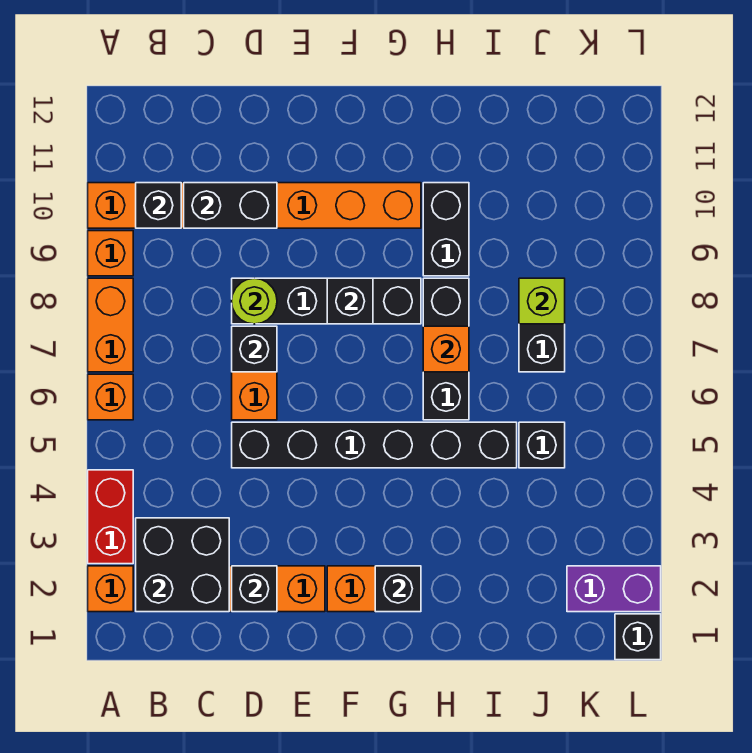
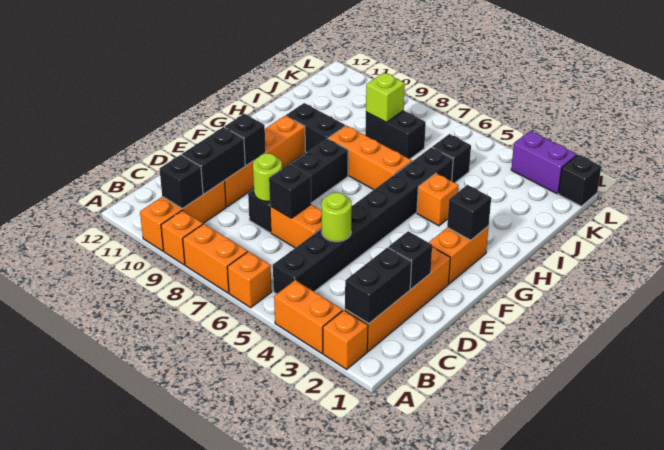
red 1x2 brick [88,470,133,564] -> orange 1x2 brick [274,280,343,353]
black 2x2 brick [136,518,229,612] -> black 1x2 brick [345,248,412,324]
black 1x6 brick [232,422,517,468] -> black 1x8 brick [273,147,453,294]
none -> lime 1x1 round brick [322,192,352,242]
black 1x1 brick [327,278,373,324] -> black 1x1 brick moved to [225,114,266,165]
black 1x3 brick [423,278,469,420] -> orange 1x3 brick [328,126,412,190]
orange 1x1 brick [423,326,469,372] -> orange 1x1 brick moved to [417,173,459,226]
purple 1x2 brick [567,566,661,612] -> purple 1x2 brick turned to [511,131,577,194]

